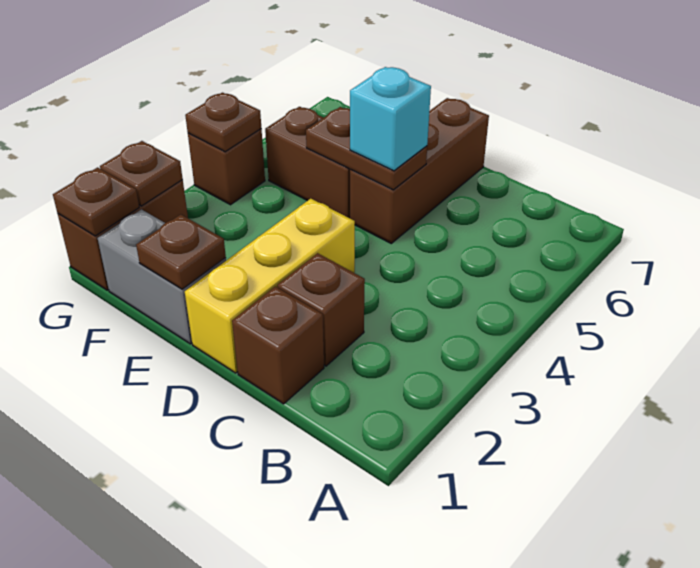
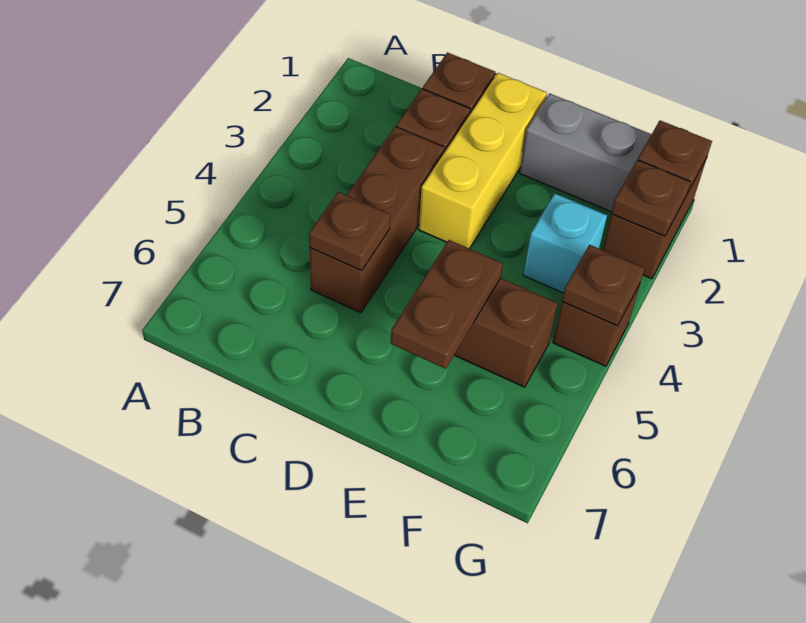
brown 1x3 brick [350,98,489,243] -> brown 1x3 brick moved to [310,127,445,313]
brown 1x2 plate [306,107,427,190] -> brown 1x2 plate turned to [391,240,503,369]
cyan 1x1 brick [350,67,431,171] -> cyan 1x1 brick moved to [524,194,607,293]
brown 1x1 plate [136,215,226,289] -> brown 1x1 plate moved to [309,192,390,270]

